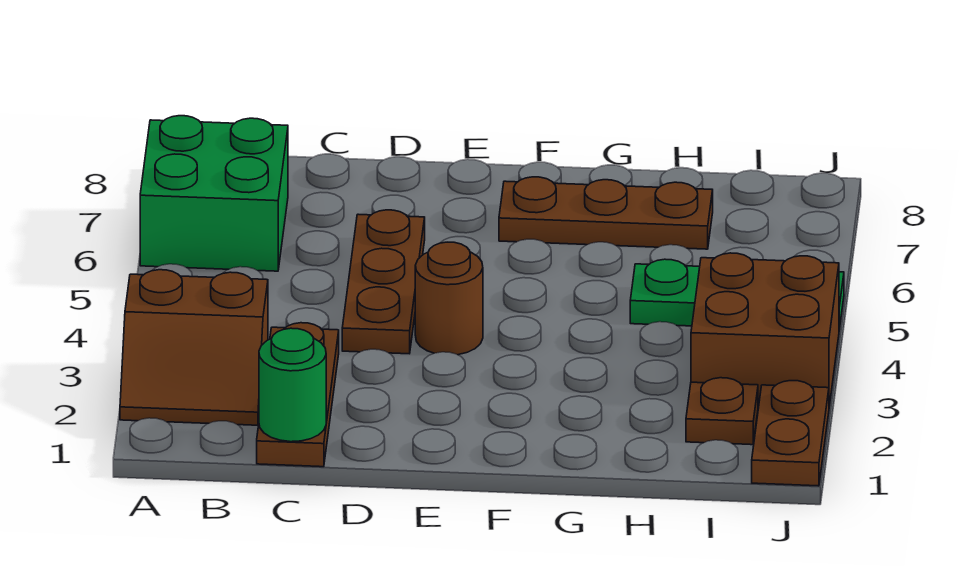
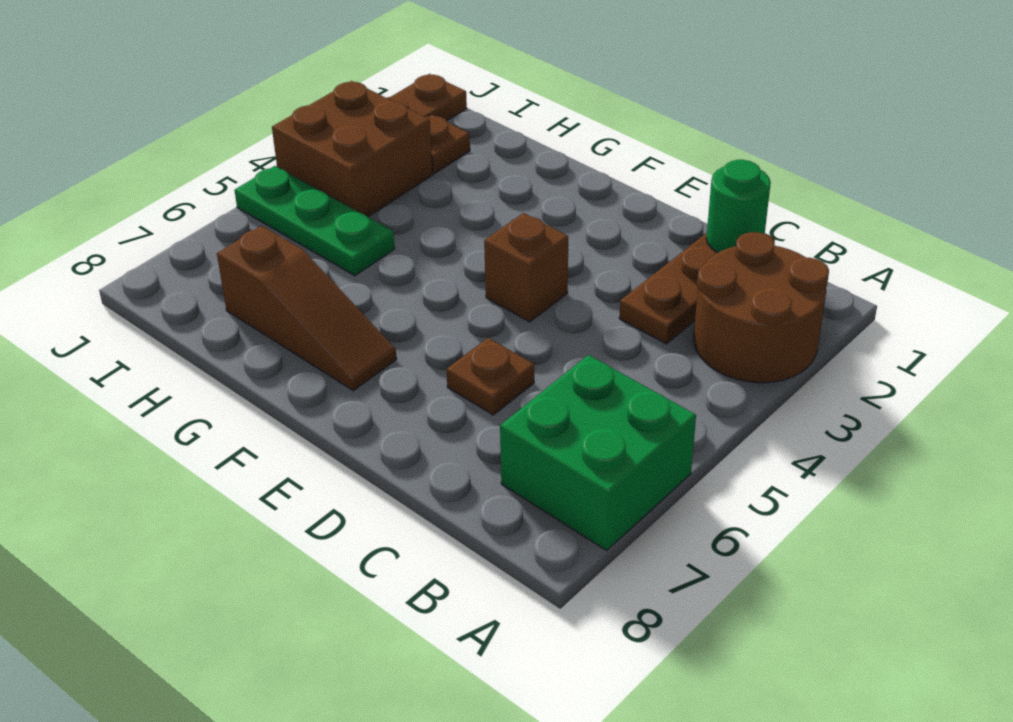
brown 2x2 slope [120,270,268,425] -> brown 2x2 round brick [694,232,829,383]
brown 1x3 plate [342,210,425,354] -> brown 1x1 plate [446,338,534,415]
brown 1x1 round brick [415,242,483,355] -> brown 1x1 brick [484,213,568,322]
brown 1x3 plate [499,177,713,249] -> brown 1x3 slope [217,226,397,391]

